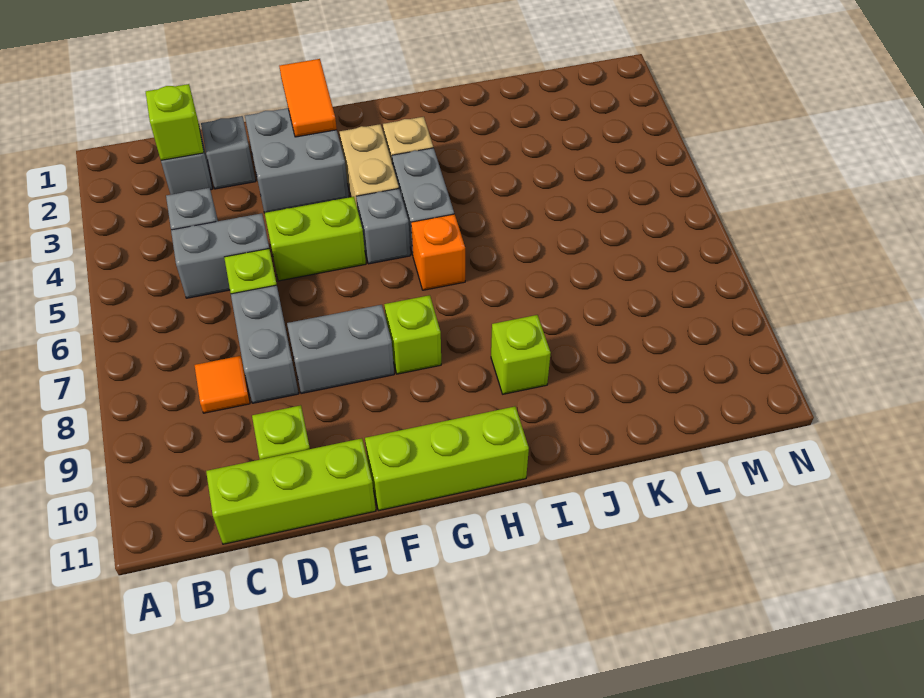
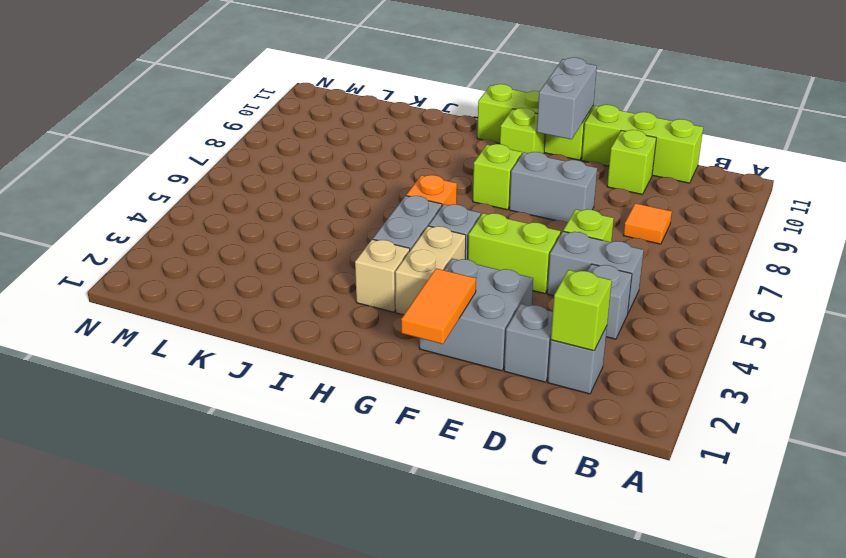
grey 1x2 brick [231,285,299,403] -> grey 1x2 brick moved to [537,58,597,139]
lime 1x1 brick [491,315,551,394] -> lime 1x1 brick moved to [500,108,545,154]

